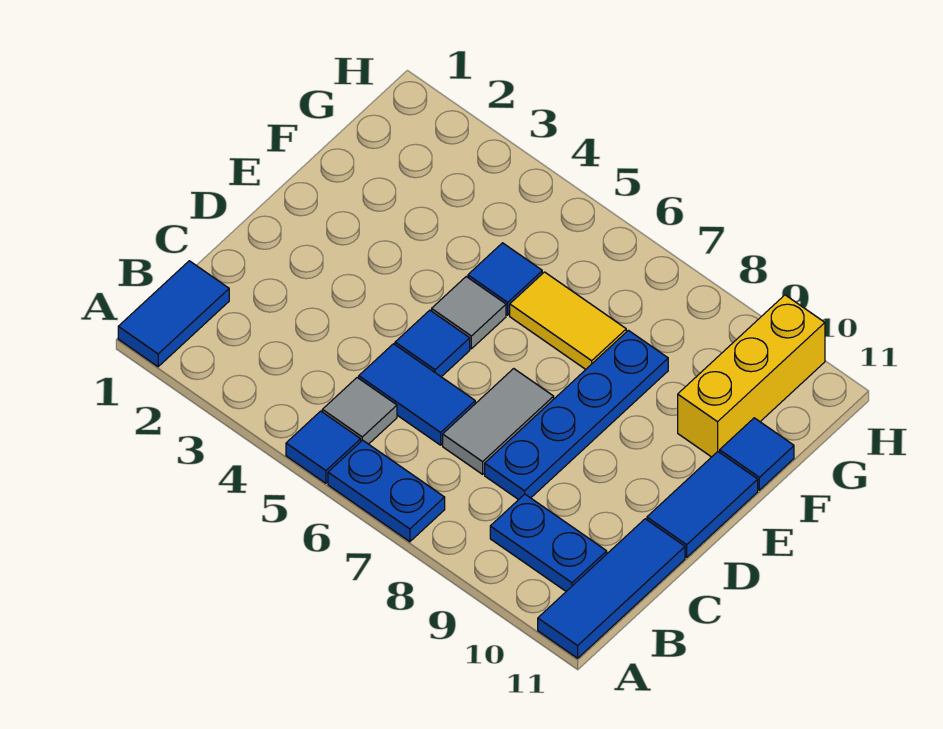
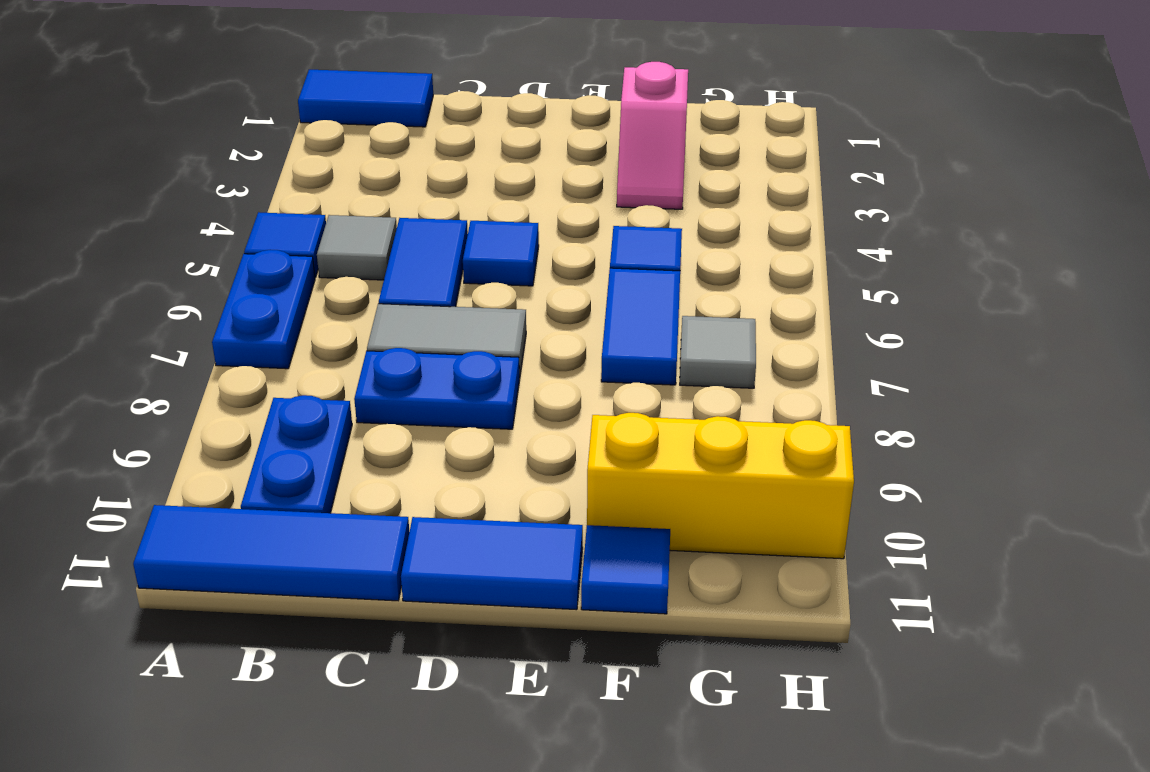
blue 1x4 plate [485,330,668,500] -> blue 1x2 plate [354,348,520,429]
grey 1x1 tile [432,277,506,349] -> grey 1x1 tile moved to [680,316,756,388]
none -> pink 1x2 slope [617,62,688,209]
yellow 1x2 tile [510,272,626,369] -> blue 1x2 tile [601,268,680,385]

